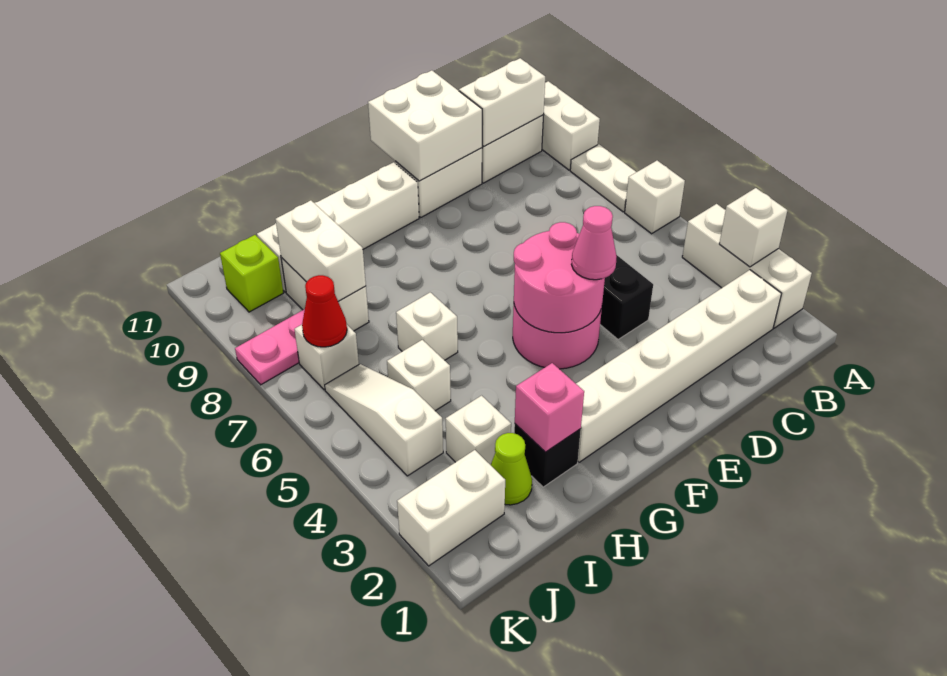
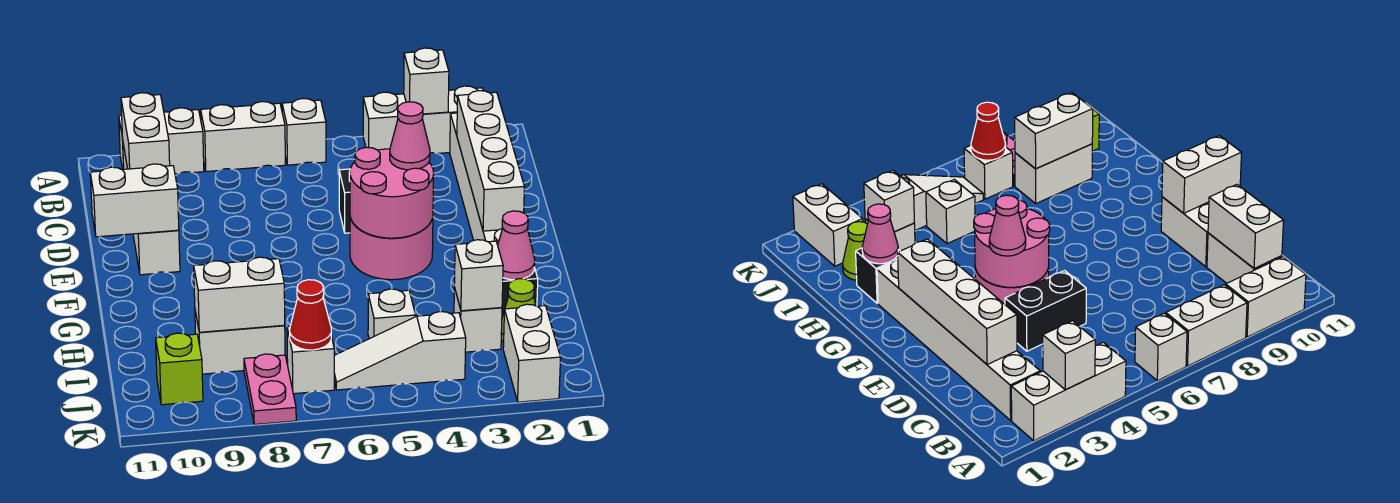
white 1x2 plate [570,144,636,212] -> white 1x2 brick [201,102,285,172]
white 2x2 brick [368,70,482,181] -> white 1x2 brick [90,164,179,237]
white 1x4 brick [257,162,419,292] -> white 1x4 brick moved to [457,91,524,231]
pink 1x1 brick [515,363,584,452] -> pink 1x1 cone [498,211,535,280]
white 1x1 brick [396,292,458,360] -> white 1x1 brick moved to [454,240,503,311]

